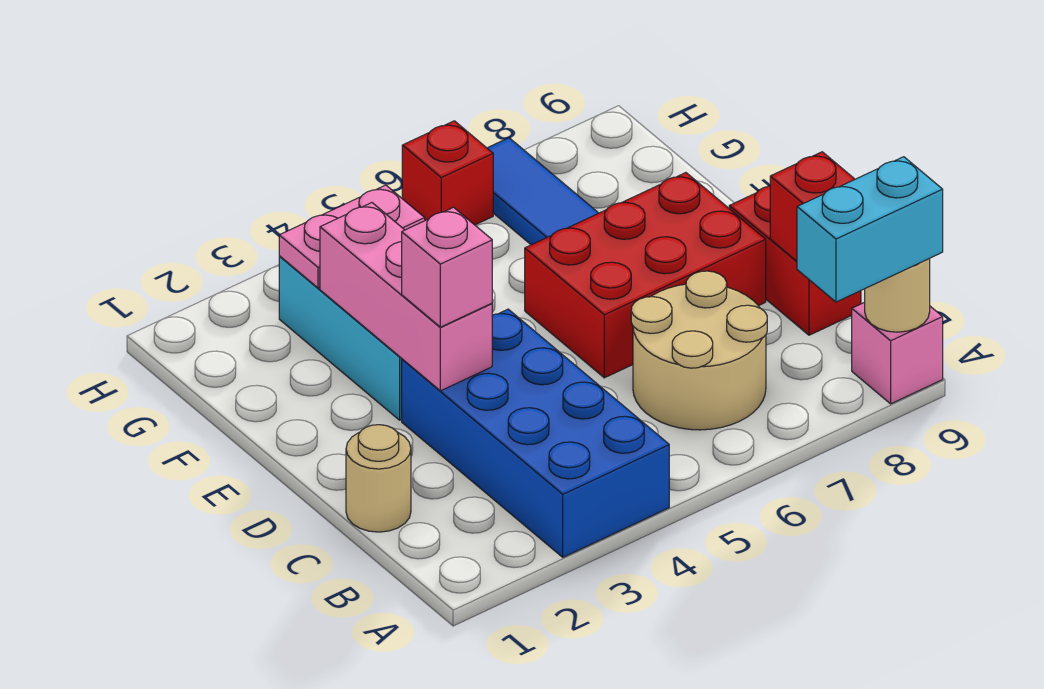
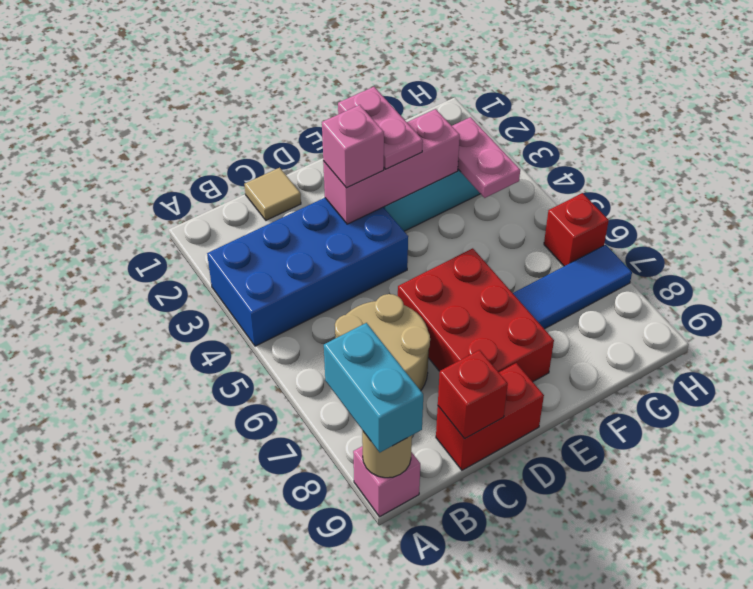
tan 1x1 round brick [346,425,411,532] -> tan 1x1 tile [244,168,301,220]
none -> pink 1x2 plate [338,87,423,169]

